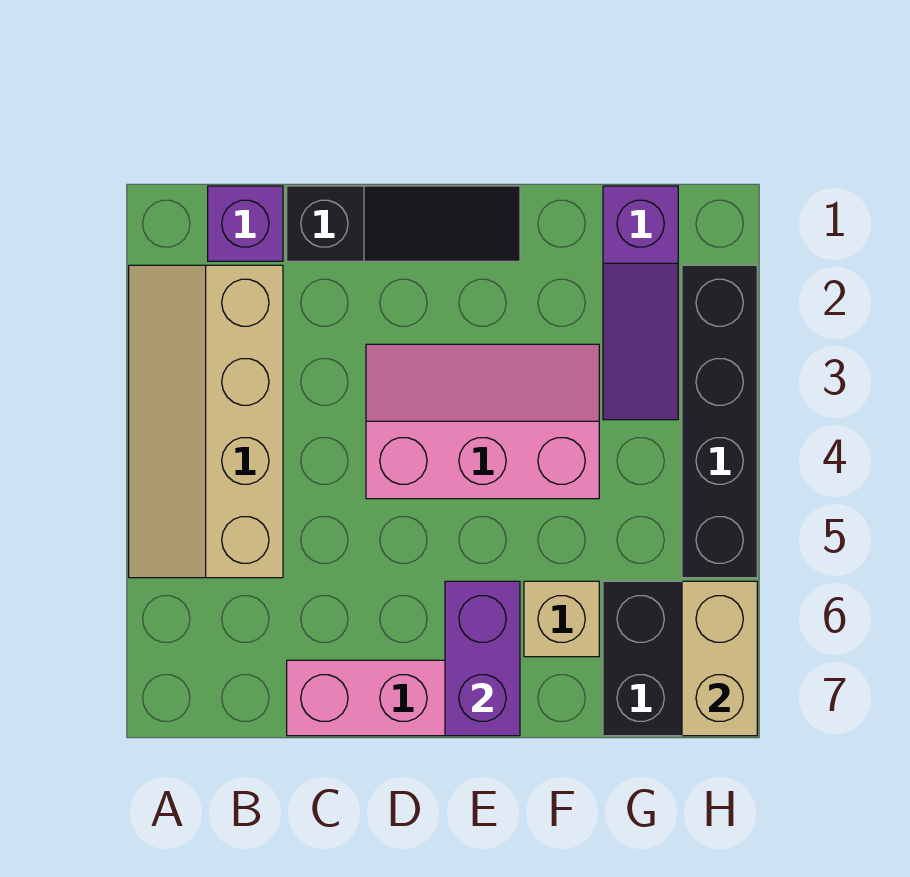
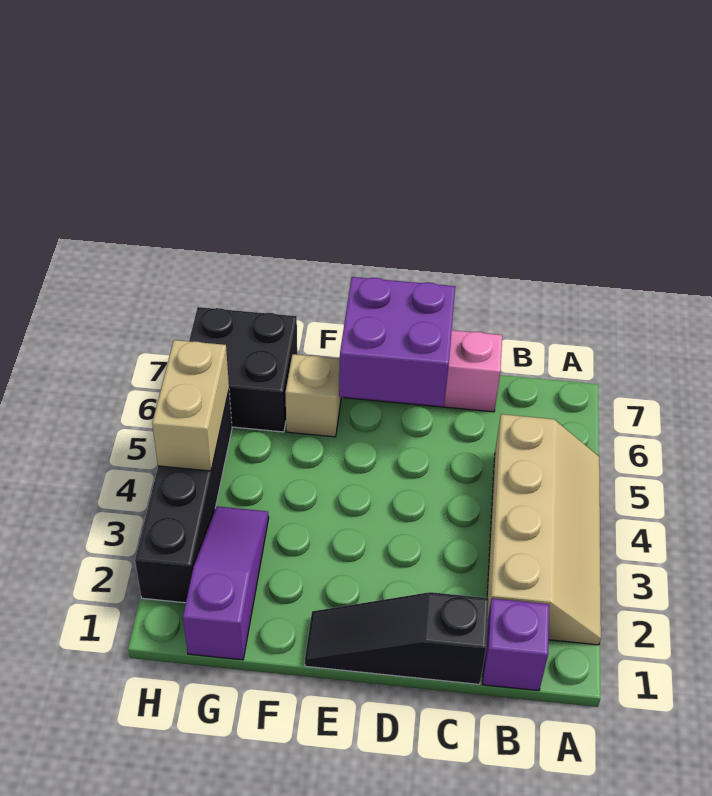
pink 2x3 slope [366,344,599,499] -> none
purple 1x2 brick [445,581,520,736] -> purple 2x2 brick [339,277,455,406]
tan 1x2 brick [682,581,757,736] -> tan 1x2 brick moved to [152,340,229,471]

